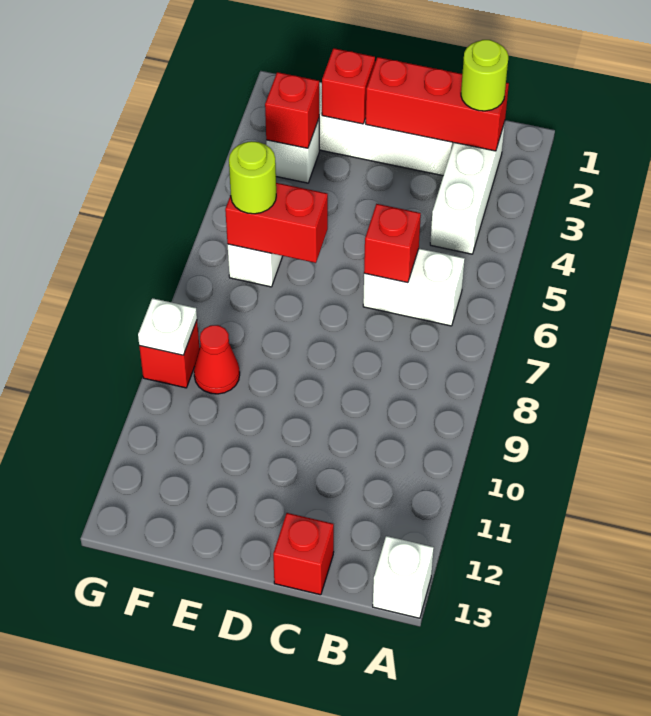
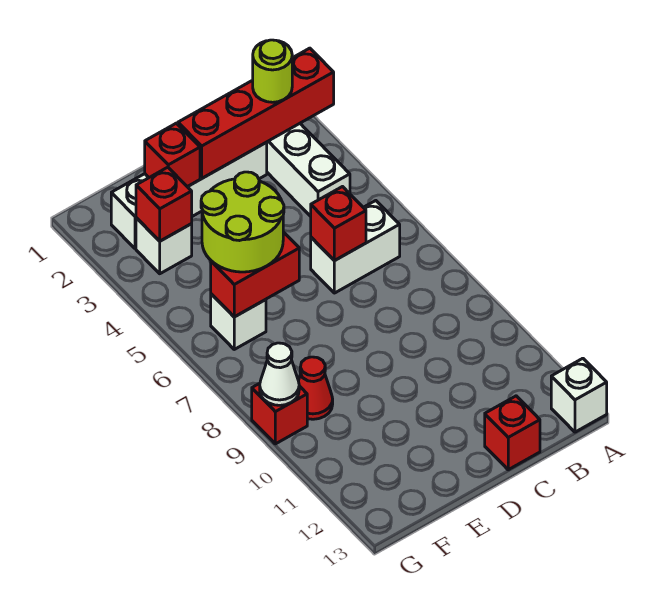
red 1x3 brick [366,57,509,151] -> red 1x4 brick [178,48,334,178]
lime 1x1 round brick [229,141,276,214] -> lime 2x2 round brick [201,172,284,272]
white 1x1 plate [138,298,197,355] -> white 1x1 cone [260,343,299,405]

